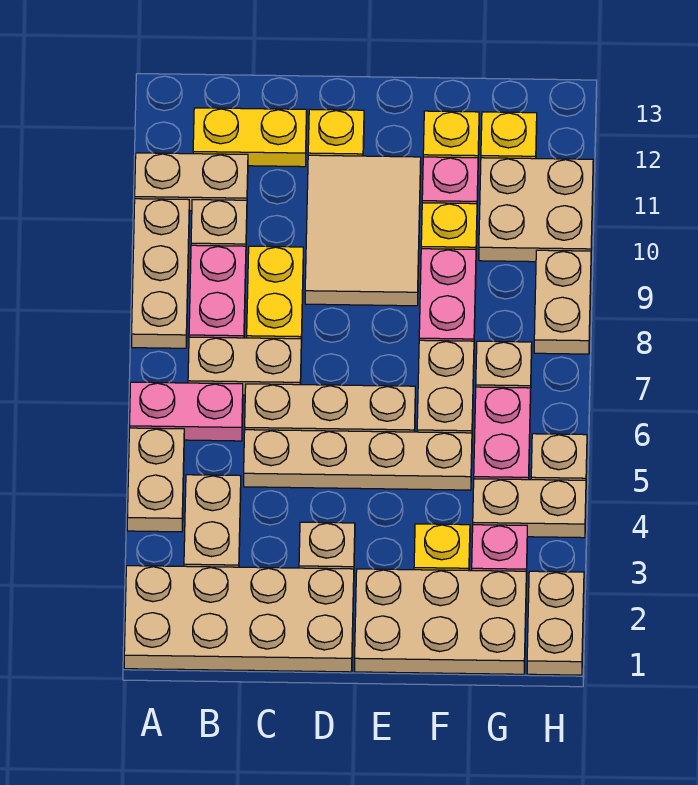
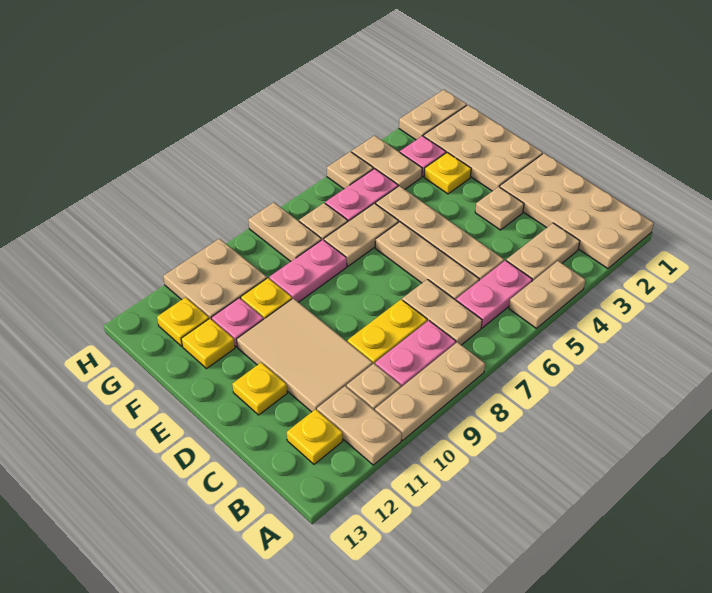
pink 1x2 plate [130,382,243,441] -> pink 1x2 plate turned to [456,260,532,328]
yellow 1x2 plate [193,108,307,167] -> yellow 1x1 plate [287,409,343,464]
tan 2x3 tile [305,155,421,306] -> tan 2x3 tile turned to [237,298,372,412]
tan 1x2 plate [534,250,591,354] -> tan 1x2 plate turned to [248,202,321,261]

